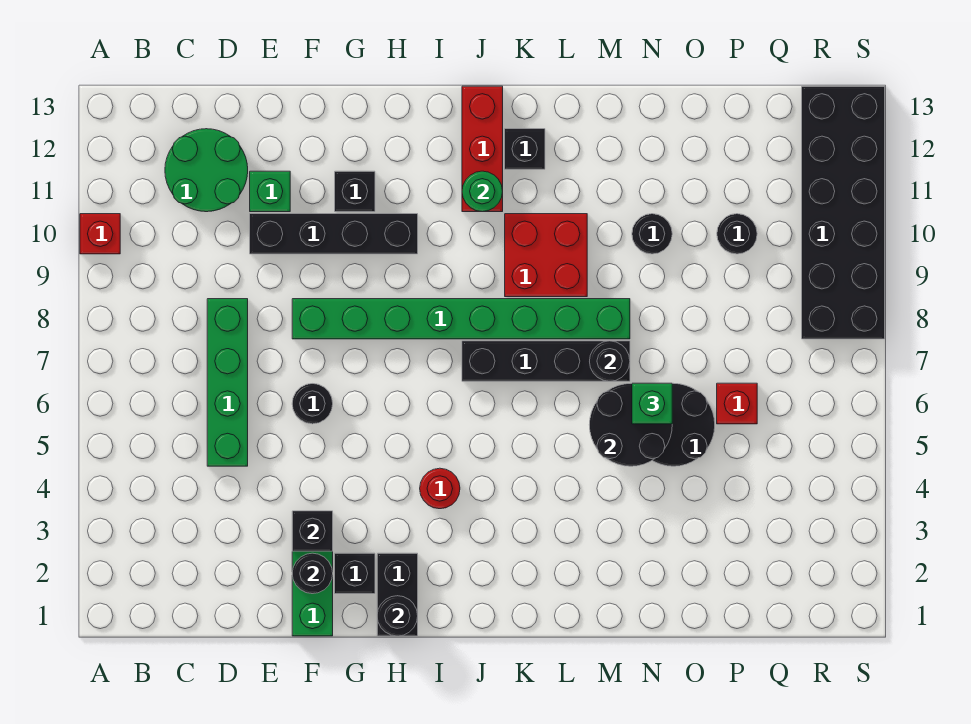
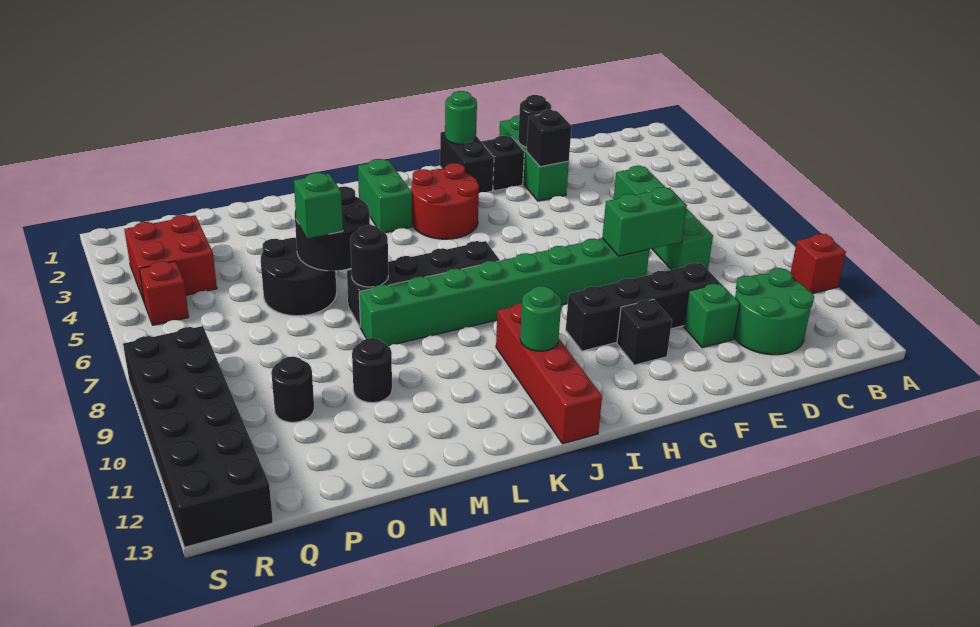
none -> green 1x2 brick [602,187,687,256]
black 1x1 round brick [292,384,333,424] -> none
black 1x1 round brick [377,596,418,636] -> green 1x1 round brick [445,91,477,144]
red 1x1 round brick [420,468,460,509] -> red 2x2 round brick [411,163,479,239]
red 1x3 brick [462,86,503,212] -> red 1x4 brick [496,303,602,444]
none -> green 1x2 brick [358,159,412,233]
red 2x2 brick [505,214,587,297] -> red 2x2 brick moved to [124,215,217,303]
black 1x1 brick [505,129,545,169] -> none
red 1x1 brick [717,383,757,424] -> red 1x1 brick moved to [139,261,189,325]

